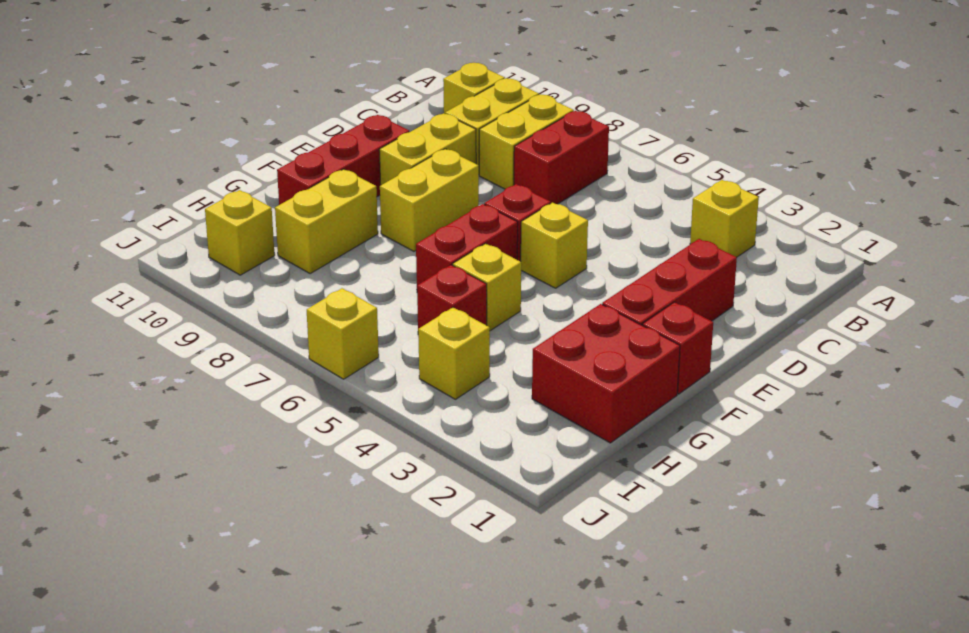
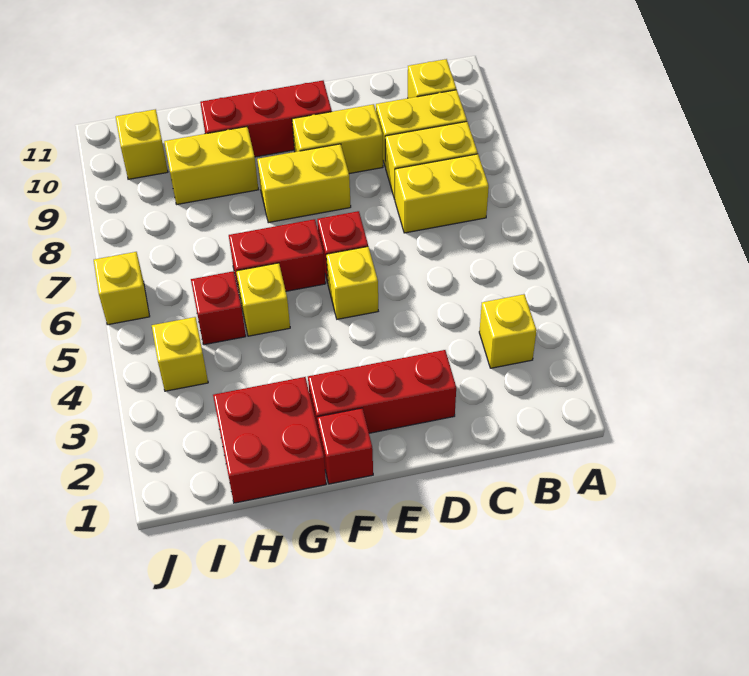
red 1x2 brick [514,111,609,204] -> yellow 1x2 brick [395,154,489,233]

